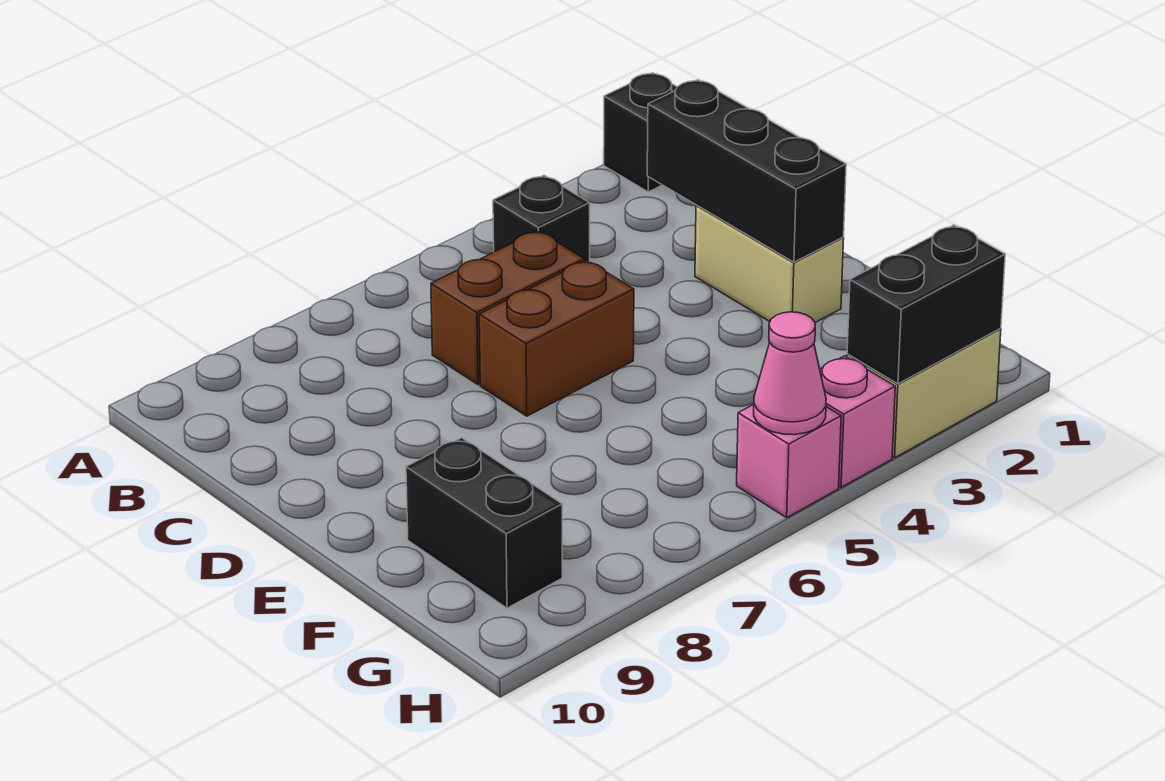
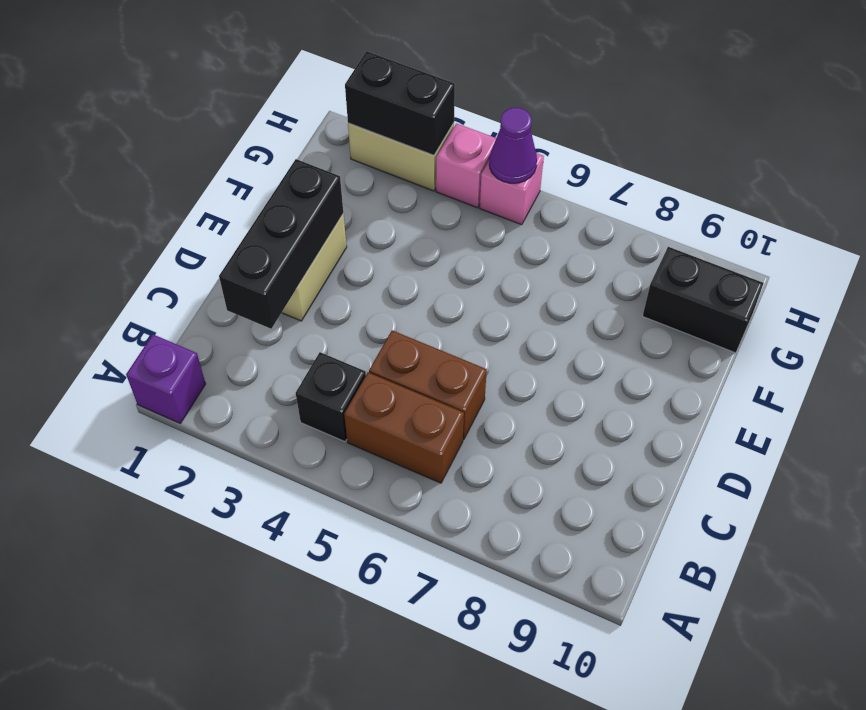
black 1x1 brick [604,73,677,192] -> purple 1x1 brick [126,334,206,423]
brown 1x2 brick [479,260,634,416] -> brown 1x2 brick moved to [344,372,464,483]
black 1x2 brick [406,438,562,608] -> black 1x2 brick turned to [643,247,764,353]
pink 1x1 cone [754,312,826,435] -> purple 1x1 cone [489,108,537,183]

